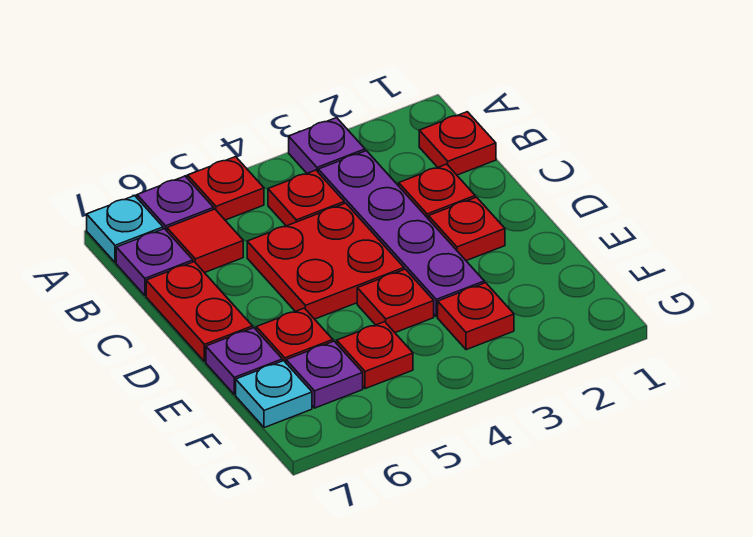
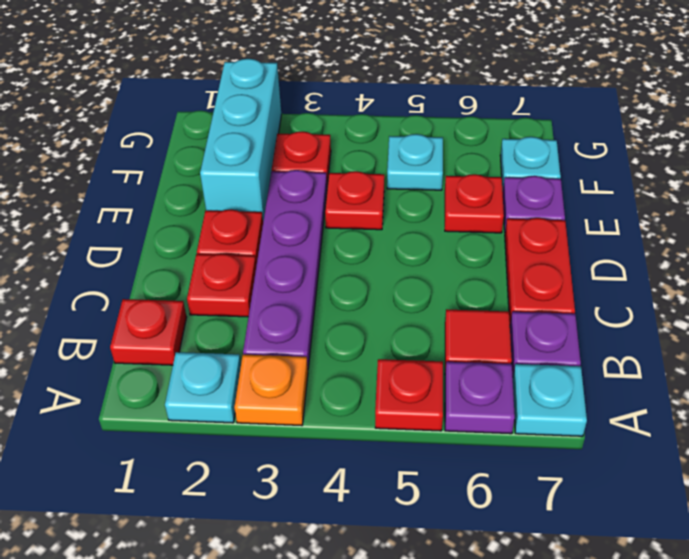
none -> cyan 1x1 plate [165,352,241,423]
purple 1x1 plate [289,118,365,173] -> orange 1x1 plate [234,355,308,426]
red 1x1 plate [268,170,344,226] -> none
red 2x2 plate [247,203,404,319] -> none
none -> cyan 1x3 brick [200,59,281,221]
red 1x1 plate [337,322,413,389] -> cyan 1x1 plate [387,134,443,190]
purple 1x1 plate [286,341,363,408] -> none

